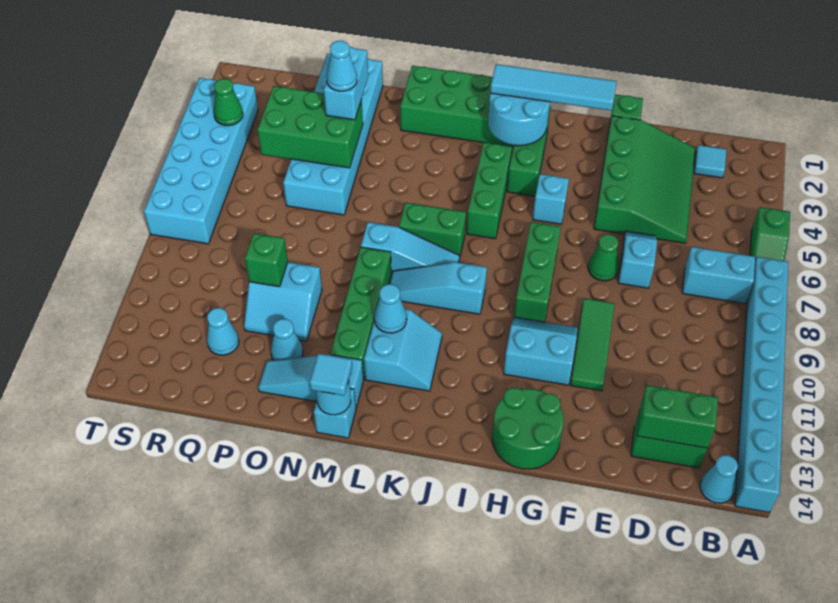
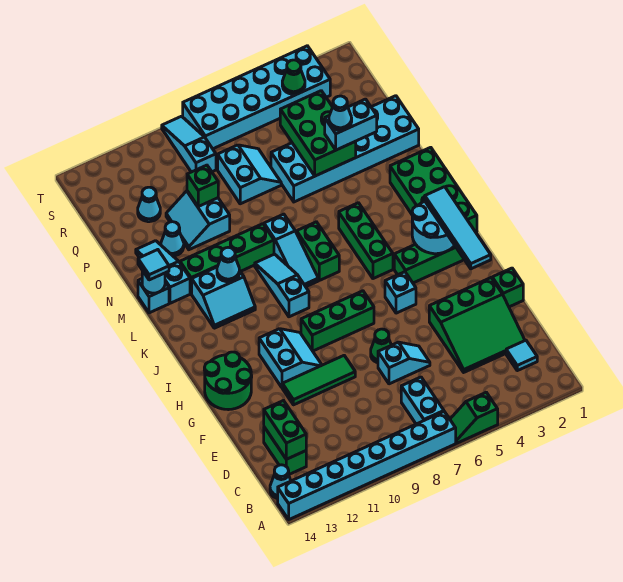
green 3x4 slope [594,116,695,243] -> green 3x3 slope [429,278,525,372]
green 1x3 brick [467,142,512,239] -> green 1x3 brick turned to [339,203,393,279]
none -> cyan 2x2 slope [218,145,281,204]
none -> cyan 1x3 slope [162,116,216,172]

